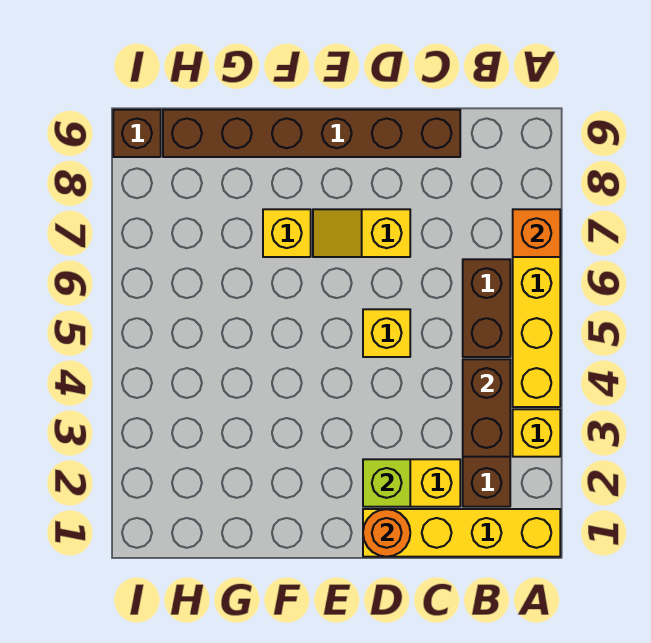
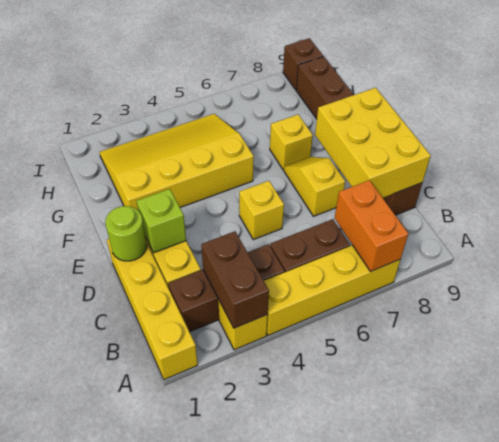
orange 1x1 brick [513,209,560,257] -> orange 1x2 brick [335,180,408,272]
brown 1x2 brick [463,359,510,457] -> brown 1x2 brick turned to [201,231,269,328]
none -> yellow 2x3 brick [315,88,431,198]
orange 1x1 round brick [363,509,410,557] -> lime 1x1 round brick [105,206,147,261]
none -> yellow 3x4 slope [100,114,254,210]

